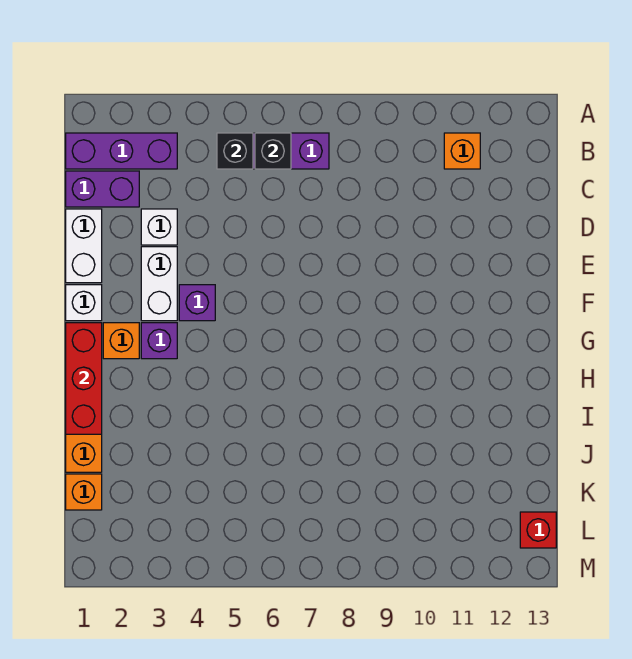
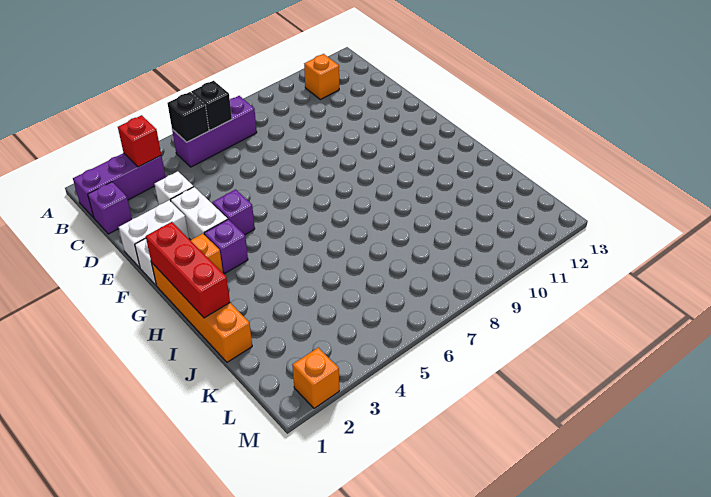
purple 1x2 brick [66,171,139,207] -> purple 1x1 brick [88,182,132,234]
white 1x2 brick [66,209,102,283] -> white 1x2 brick turned to [119,200,189,268]
orange 1x1 brick [66,474,102,510] -> orange 1x1 brick moved to [293,348,339,408]
red 1x1 brick [520,512,556,548] -> red 1x1 brick moved to [118,115,161,167]

